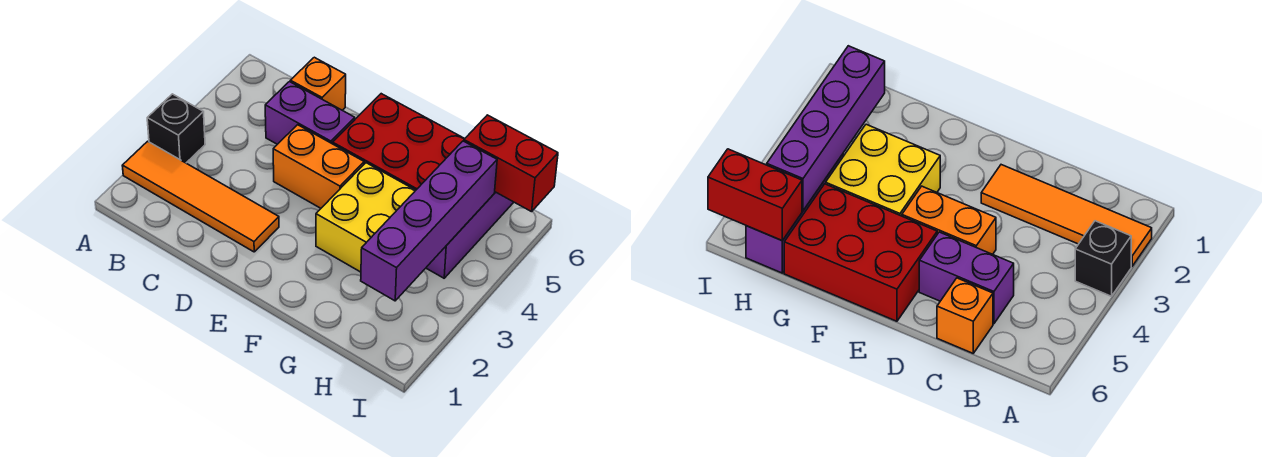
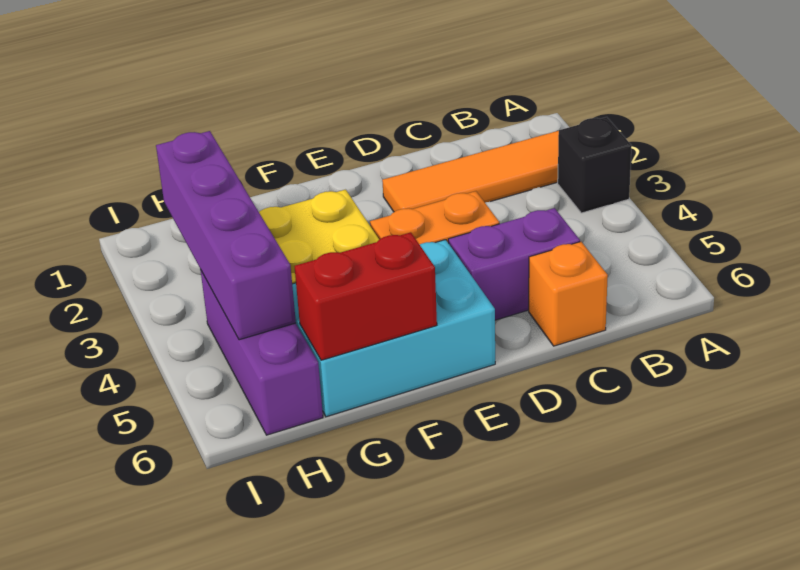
red 2x3 brick [333,94,465,190] -> cyan 2x3 brick [292,240,495,417]
red 1x2 brick [464,115,558,212] -> red 1x2 brick moved to [294,232,437,360]

